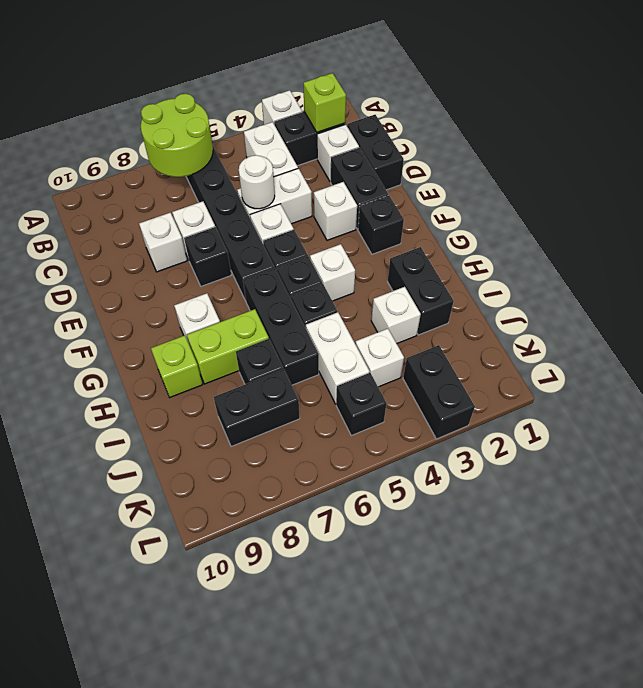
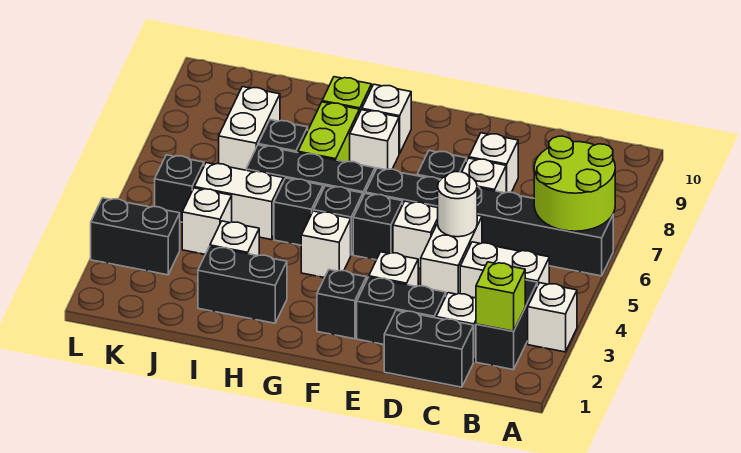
none -> white 1x1 brick [362,84,411,154]
black 1x2 brick [214,369,300,447] -> white 1x2 brick [219,87,280,170]

